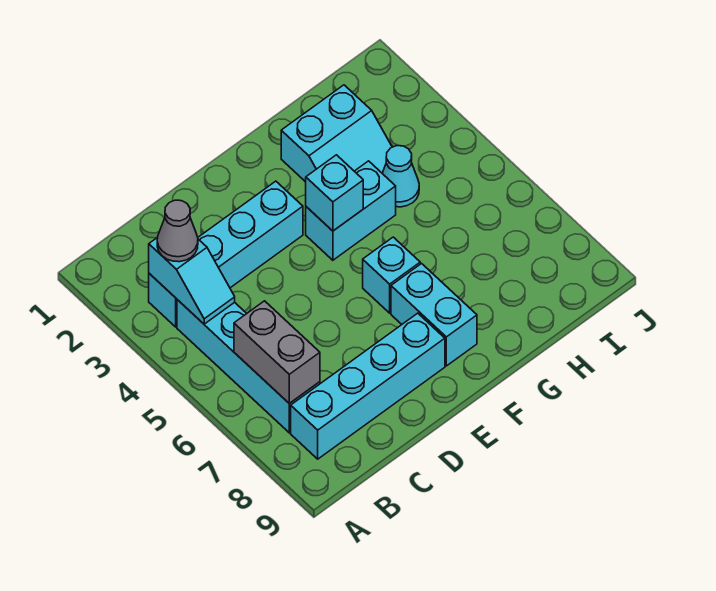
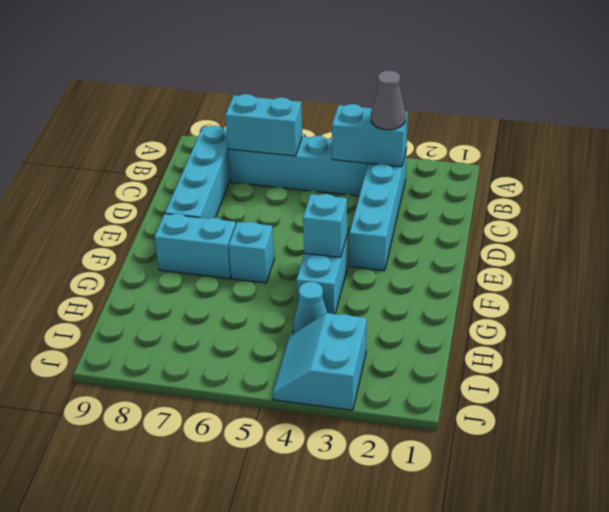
cyan 1x2 slope [149,237,235,324] -> cyan 1x2 brick [332,104,408,167]
grey 1x2 brick [234,301,320,403] -> cyan 1x2 brick [225,94,302,156]
cyan 2x2 slope [281,85,392,182] -> cyan 2x2 slope moved to [272,313,367,410]

